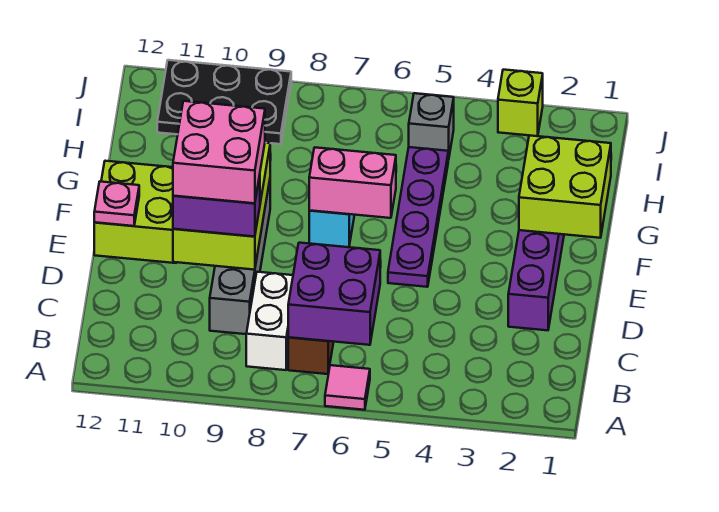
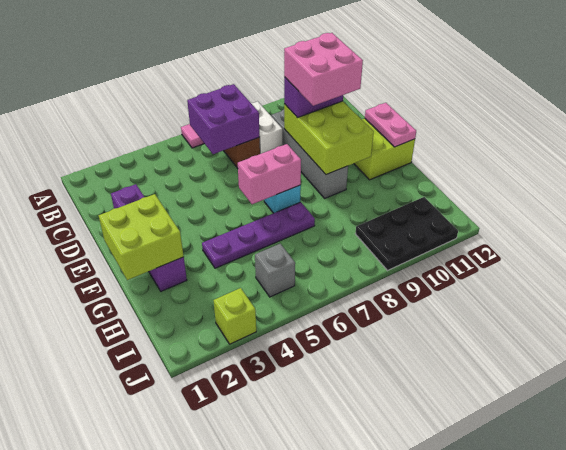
purple 1x4 plate [388,147,448,287] -> purple 1x4 plate turned to [202,202,315,268]
pink 1x1 plate [94,182,139,226] -> pink 1x2 plate [365,103,416,147]

